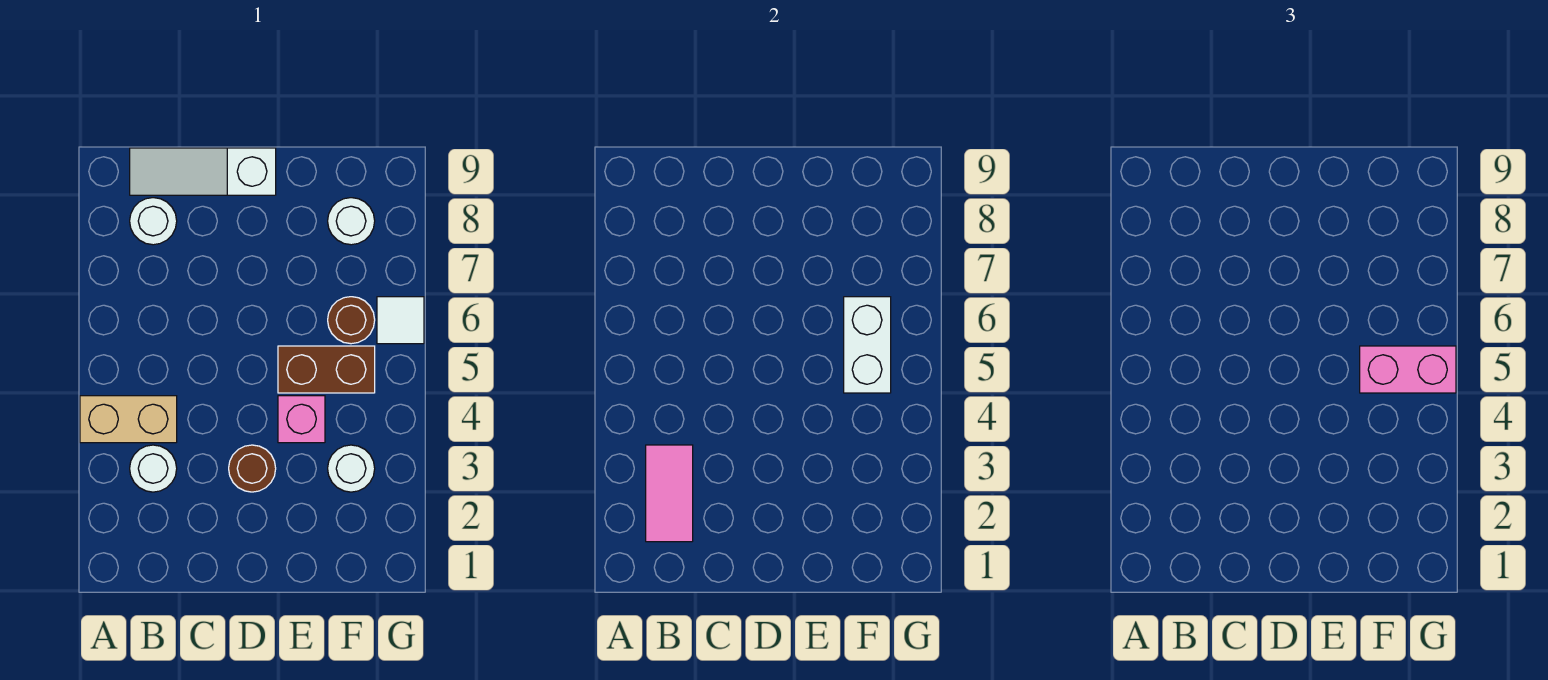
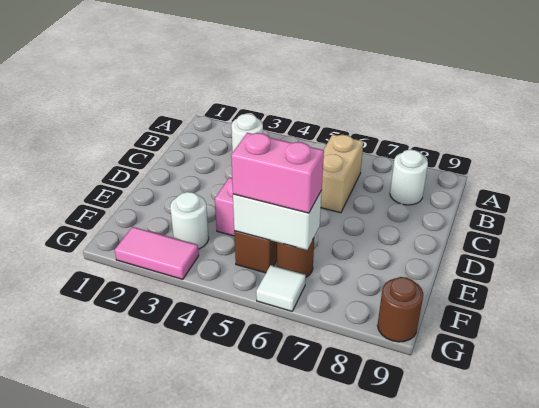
tan 1x2 brick [80,396,177,443] -> tan 1x2 brick moved to [321,134,363,213]
pink 1x2 tile [646,445,693,542] -> pink 1x2 tile moved to [115,227,199,279]
white 1x3 slope [130,148,276,195] -> none
brown 1x1 round brick [229,445,276,492] -> brown 1x1 round brick moved to [377,277,423,342]
pink 1x2 brick [1360,346,1456,393] -> pink 1x2 brick turned to [231,133,324,213]
white 1x1 round brick [328,198,375,245] -> none

